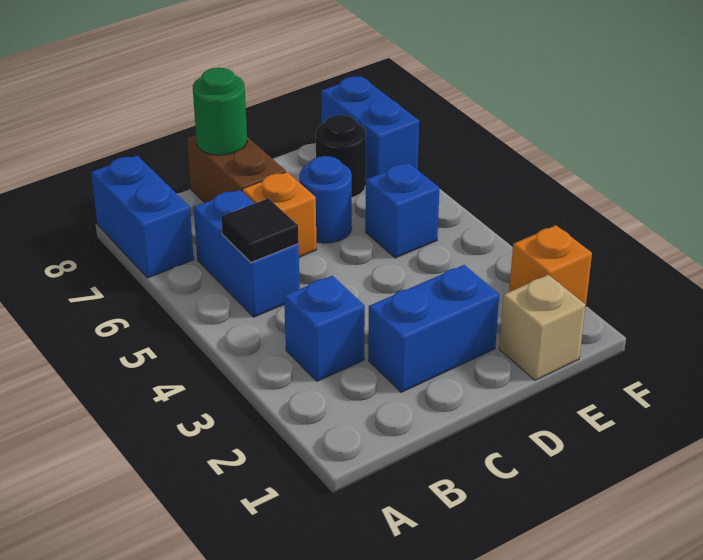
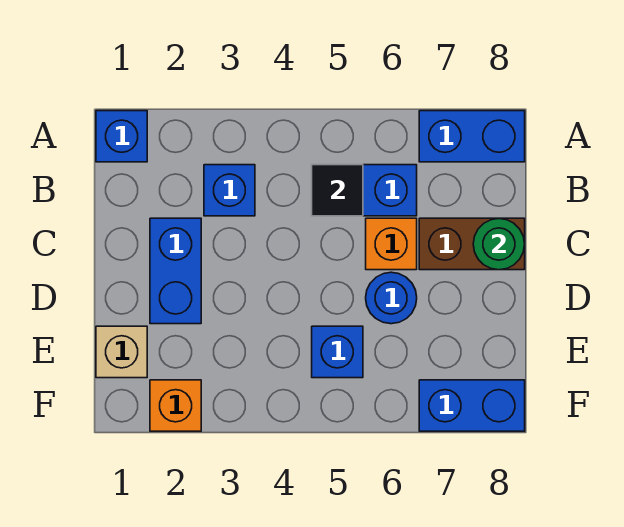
none -> blue 1x1 brick [96,111,147,162]
black 1x1 round brick [315,115,366,197] -> none

